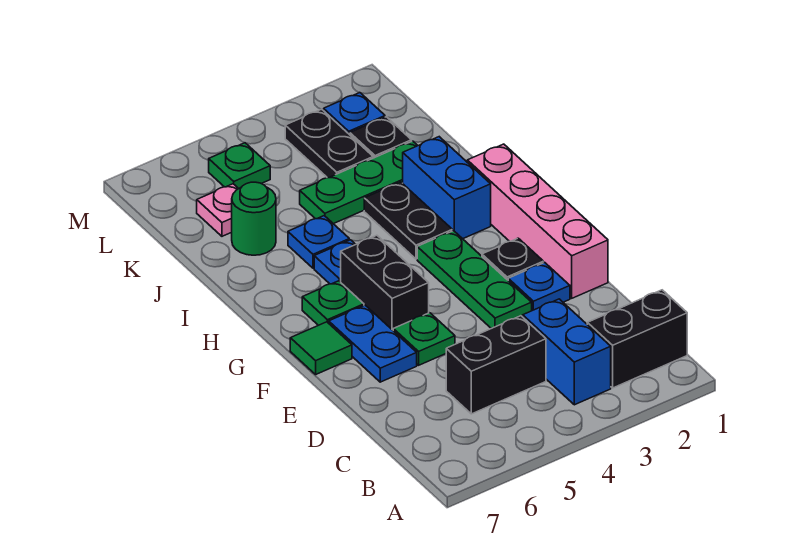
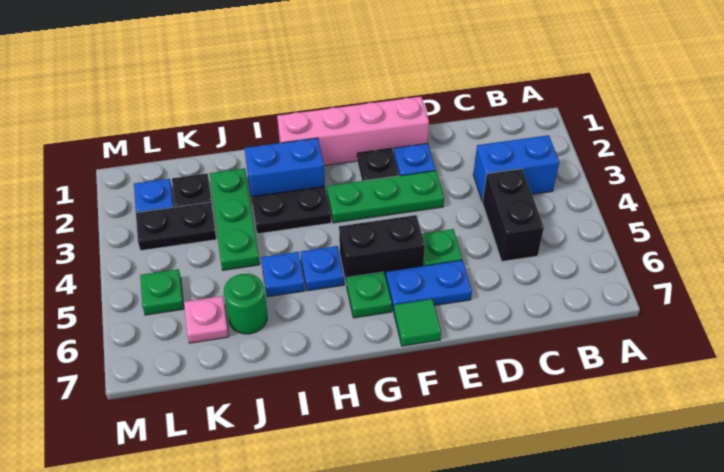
black 1x2 brick [587,290,687,388] -> none

